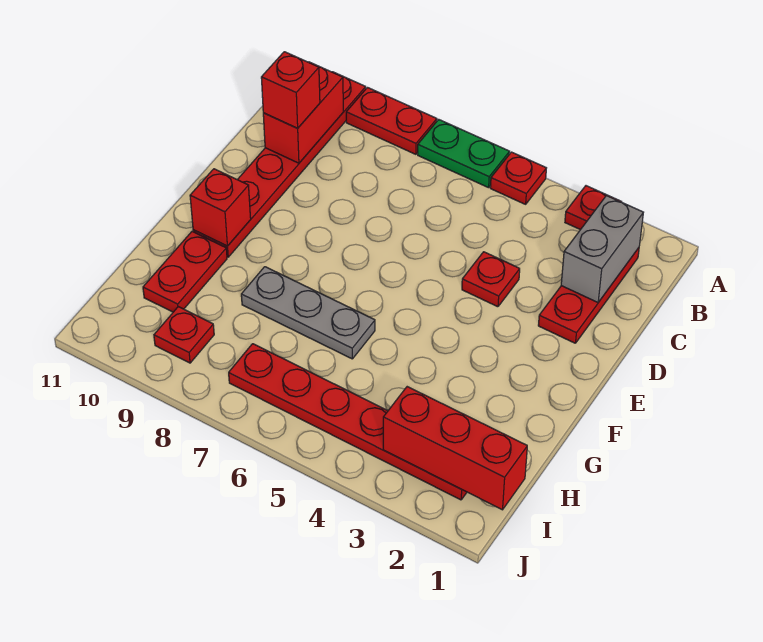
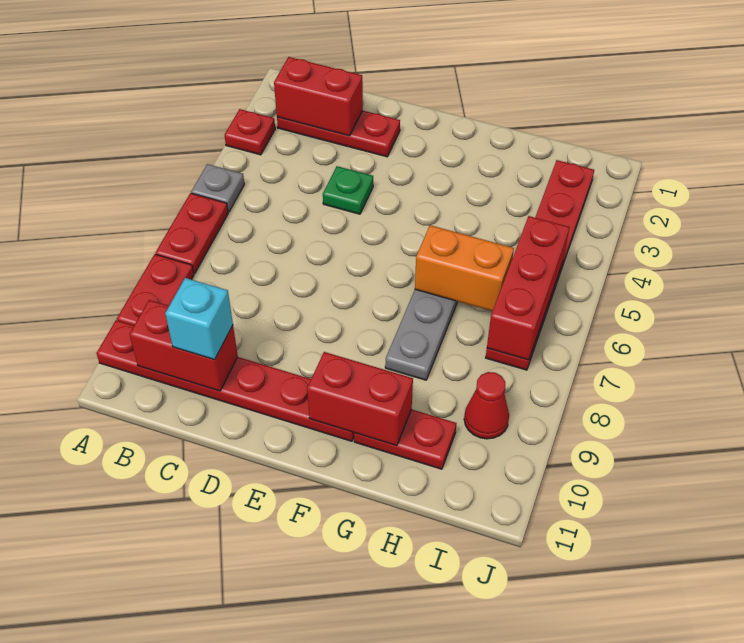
red 1x1 plate [490,152,546,204] -> grey 1x1 plate [191,164,244,212]
green 1x2 plate [418,119,510,188] -> red 1x2 plate [156,193,228,274]
grey 1x2 brick [561,196,643,302] -> red 1x2 brick [274,57,363,136]
red 1x1 brick [261,52,320,128] -> cyan 1x1 brick [165,278,233,360]
red 1x1 plate [462,252,520,307] -> green 1x1 plate [323,166,373,214]
red 1x1 brick [190,169,251,246] -> red 1x2 brick [307,352,413,446]
none -> orange 1x2 brick [415,225,514,311]
red 1x3 brick [383,387,527,510] -> red 1x3 brick moved to [487,216,569,360]
red 1x1 plate [154,307,214,363] -> red 1x1 cone [464,372,509,439]

